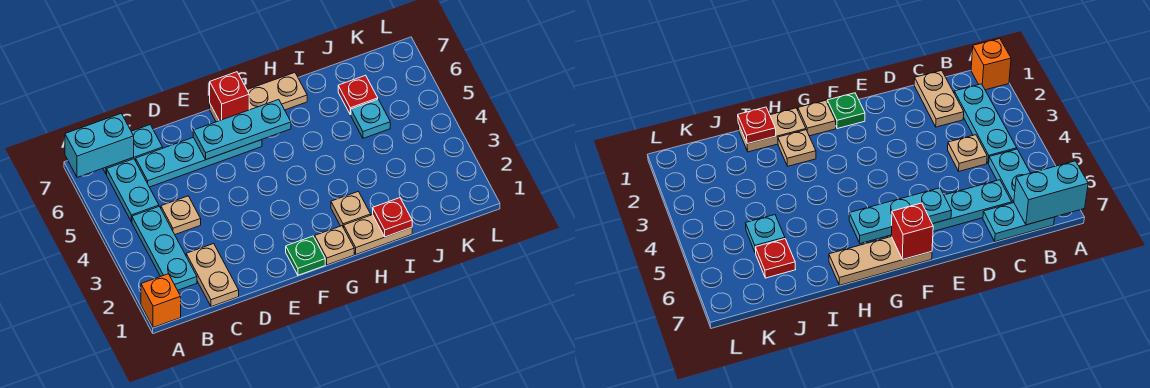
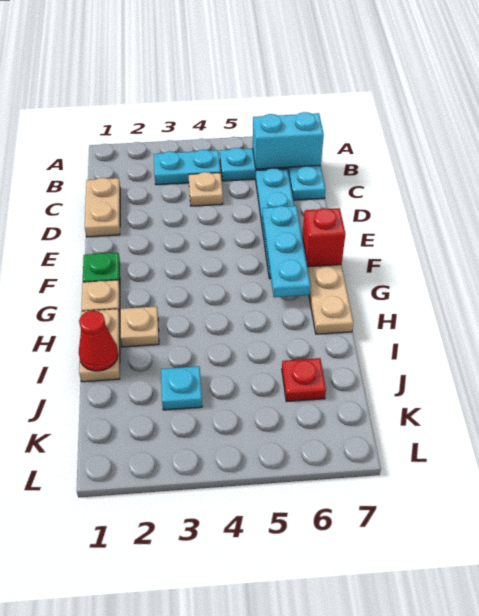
orange 1x1 brick [141,274,181,327] -> none
cyan 1x2 brick [65,114,134,177] -> cyan 1x2 brick turned to [253,112,324,169]
cyan 1x3 plate [132,206,197,290] -> cyan 1x2 plate [154,150,220,185]
tan 1x2 plate [186,244,239,307] -> tan 1x2 plate turned to [85,178,120,237]
red 1x1 plate [373,198,412,237] -> red 1x1 cone [79,311,118,371]
cyan 1x1 plate [351,99,390,138] -> cyan 1x1 plate moved to [161,366,202,410]

